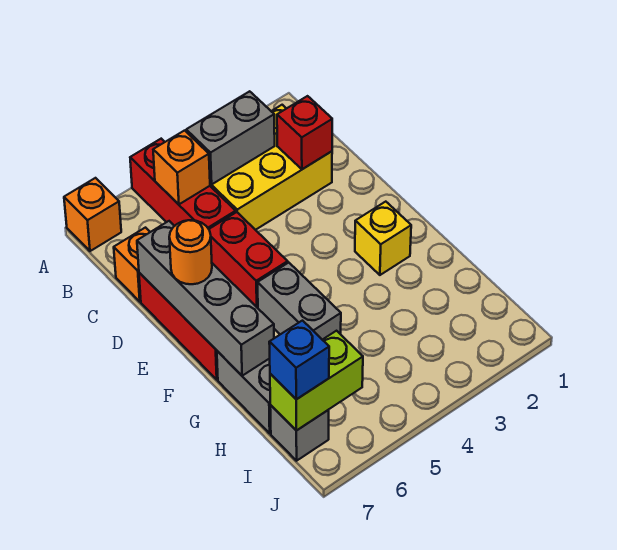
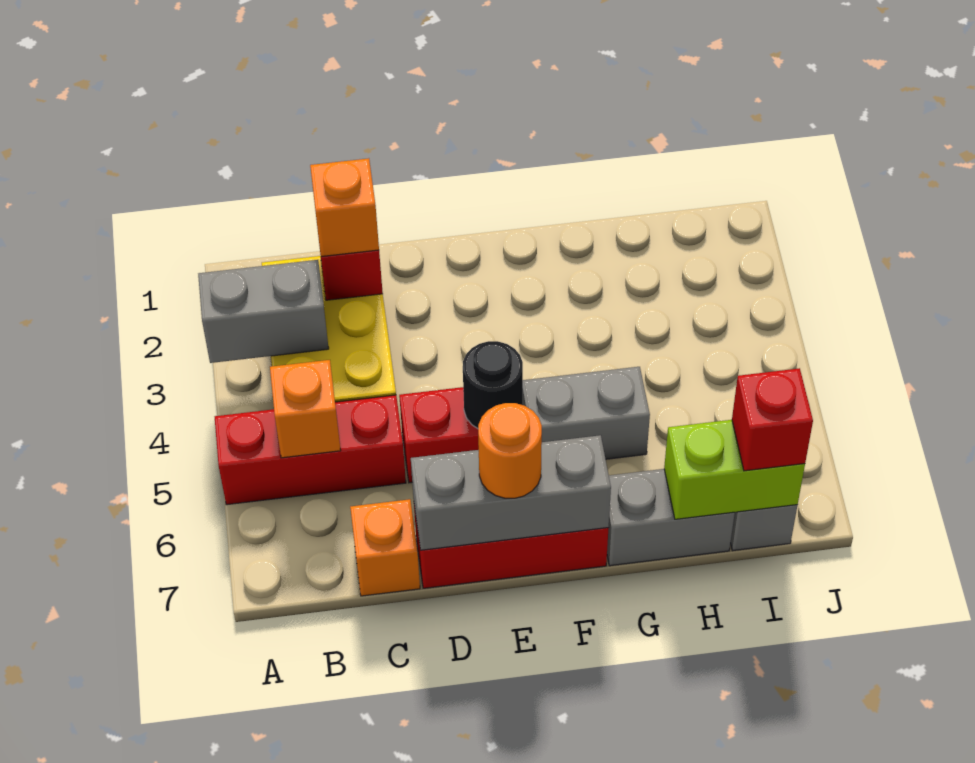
orange 1x1 brick [64,178,121,251] -> orange 1x1 brick moved to [310,158,379,257]
grey 1x2 brick [186,91,275,185] -> grey 1x2 brick turned to [198,260,329,363]
grey 1x4 brick [137,221,274,376] -> grey 1x3 brick [411,435,611,550]
none -> black 1x1 round brick [463,341,523,428]
yellow 1x1 brick [355,202,411,275] -> none
lime 1x2 brick [270,331,363,431] -> lime 1x2 brick turned to [664,420,805,519]
blue 1x1 brick [269,321,329,399] -> red 1x1 brick [732,368,813,471]

